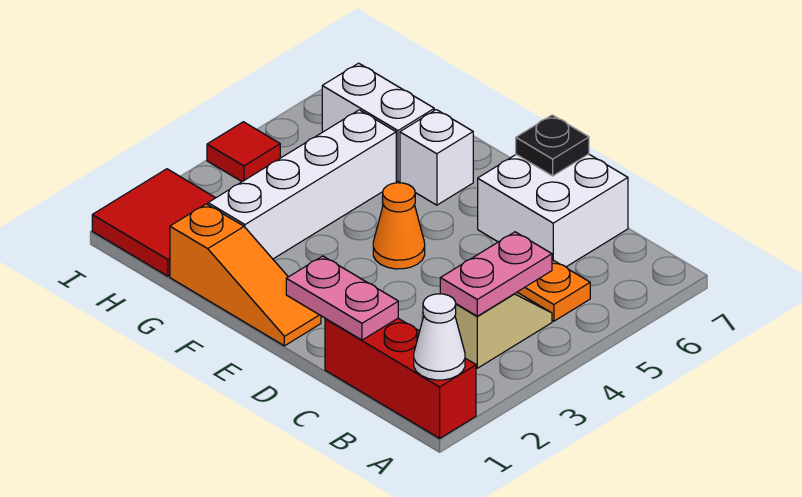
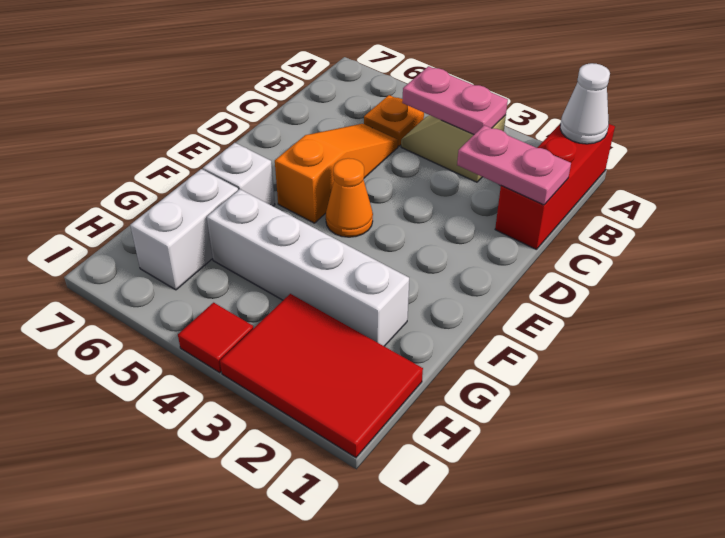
pink 1x2 plate [286,256,398,340] -> pink 1x2 plate turned to [457,125,571,205]
white 2x2 brick [478,154,628,267] -> none
black 1x1 plate [516,115,589,176] -> none
orange 1x3 slope [170,204,321,346] -> orange 1x3 slope moved to [275,124,398,223]
red 2x2 tile [92,169,215,276] -> red 2x3 tile [220,294,423,458]

